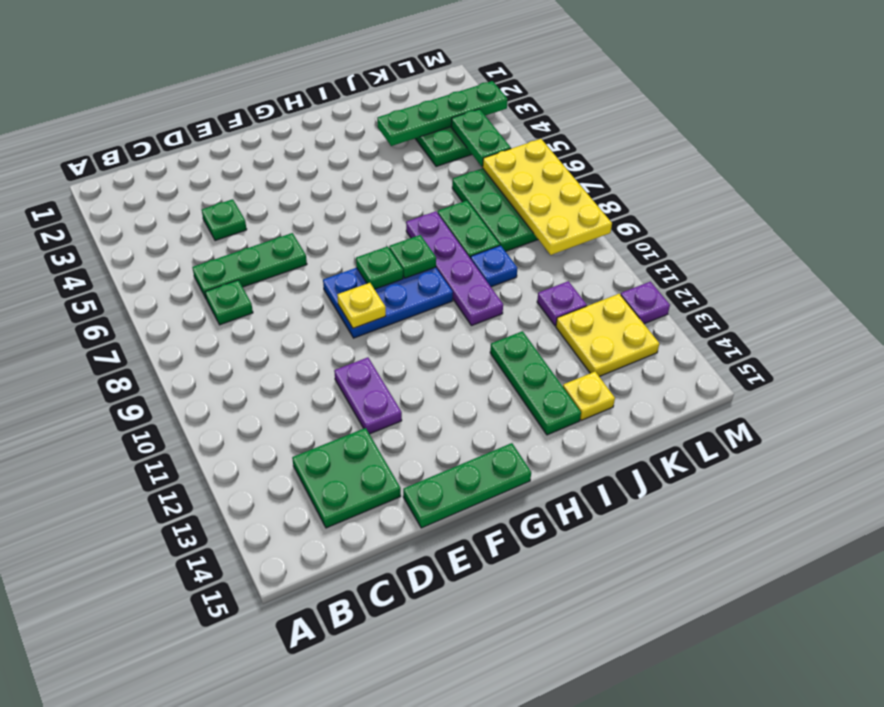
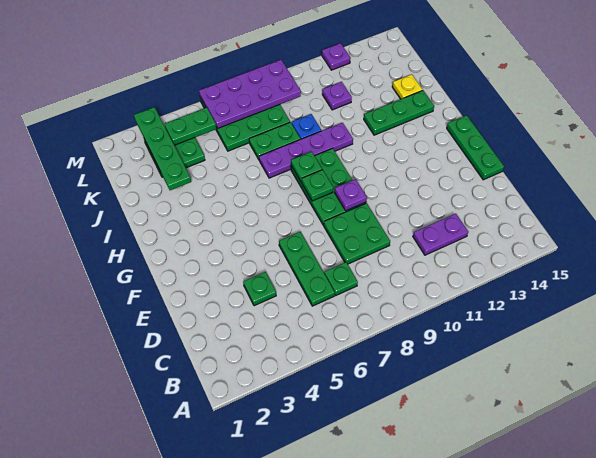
green 2x2 plate [292,428,401,528] -> green 2x2 plate moved to [324,203,390,264]
purple 1x2 plate [334,357,402,434] -> purple 1x2 plate moved to [413,214,468,255]
blue 2x3 plate [323,267,453,338] -> green 2x3 plate [291,148,366,225]
yellow 1x1 plate [337,283,386,328] -> purple 1x1 plate [335,179,367,210]
yellow 2x2 plate [556,294,659,377] -> none
yellow 2x4 plate [483,139,612,255] -> purple 2x4 plate [199,60,301,128]

